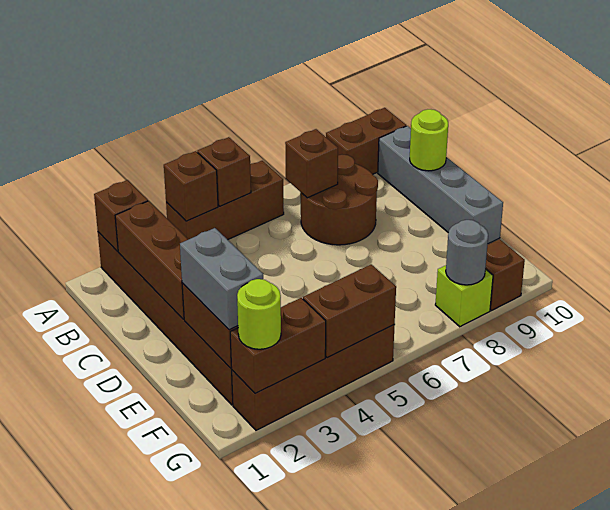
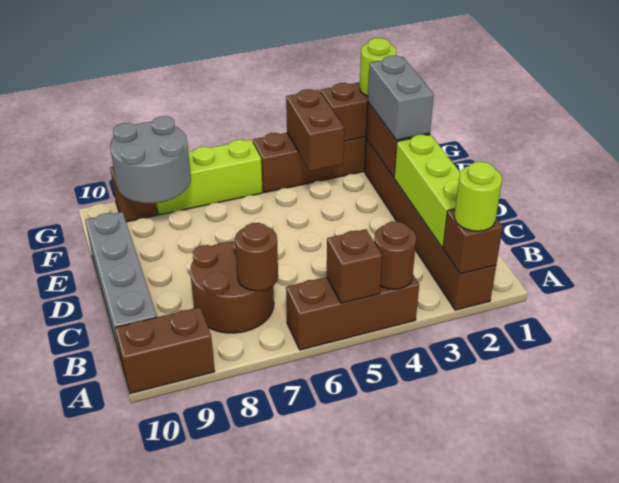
brown 1x1 brick [164,151,218,221] -> brown 1x1 round brick [374,221,416,289]
brown 1x3 brick [115,201,188,319] -> lime 1x3 brick [394,135,460,248]
brown 1x1 brick [285,129,338,198] -> brown 1x1 round brick [235,223,278,291]
lime 1x1 round brick [410,109,448,171] -> lime 1x1 round brick moved to [454,162,502,231]
brown 1x2 brick [303,264,396,358] -> brown 1x2 brick turned to [286,89,344,171]
lime 1x1 brick [435,265,493,327] -> lime 1x3 brick [156,140,263,215]
grey 1x1 round brick [446,220,488,285] -> grey 2x2 round brick [110,116,191,203]

